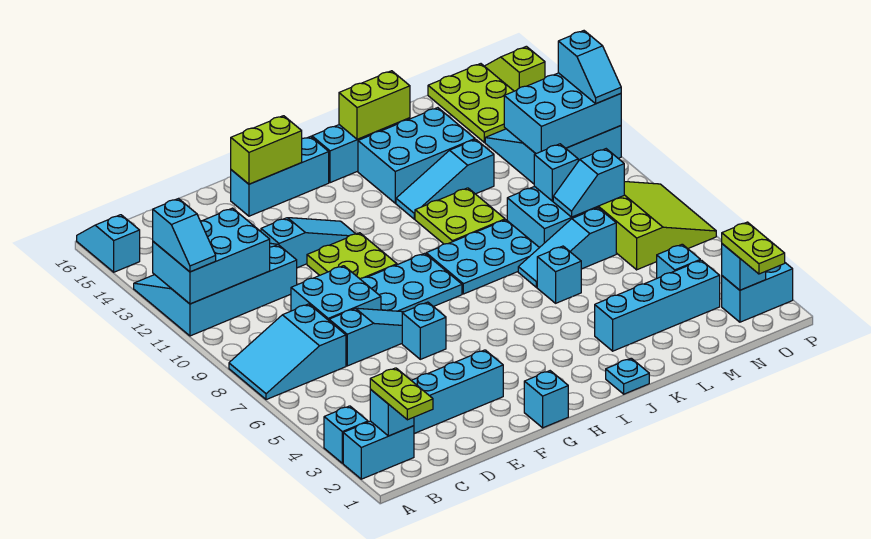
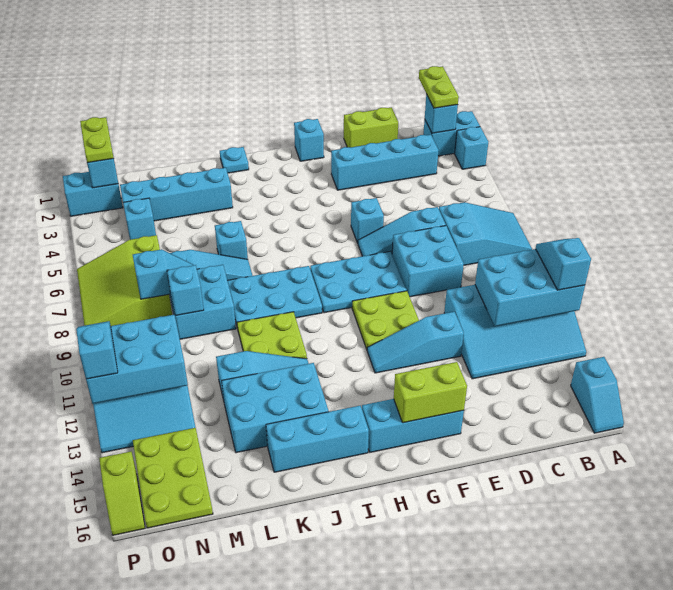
lime 1x2 brick [339,71,410,139] -> lime 1x2 brick moved to [344,107,398,148]

